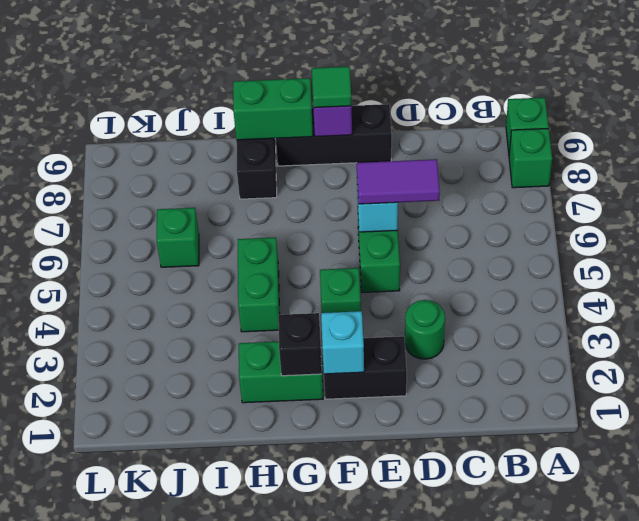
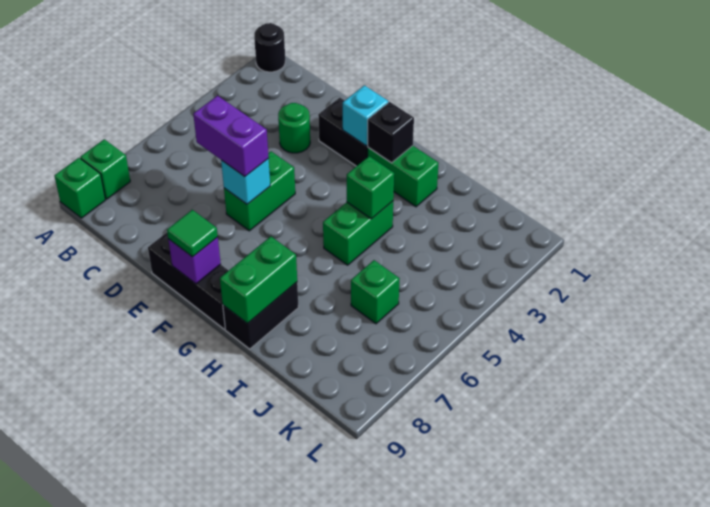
none -> black 1x1 round brick [254,23,285,72]
purple 1x2 tile [357,159,440,204] -> purple 1x2 brick [193,96,268,176]
green 1x1 brick [320,268,361,313] -> green 1x1 brick moved to [347,156,394,219]
green 1x2 brick [233,78,313,140] -> green 1x2 brick turned to [220,237,297,324]

